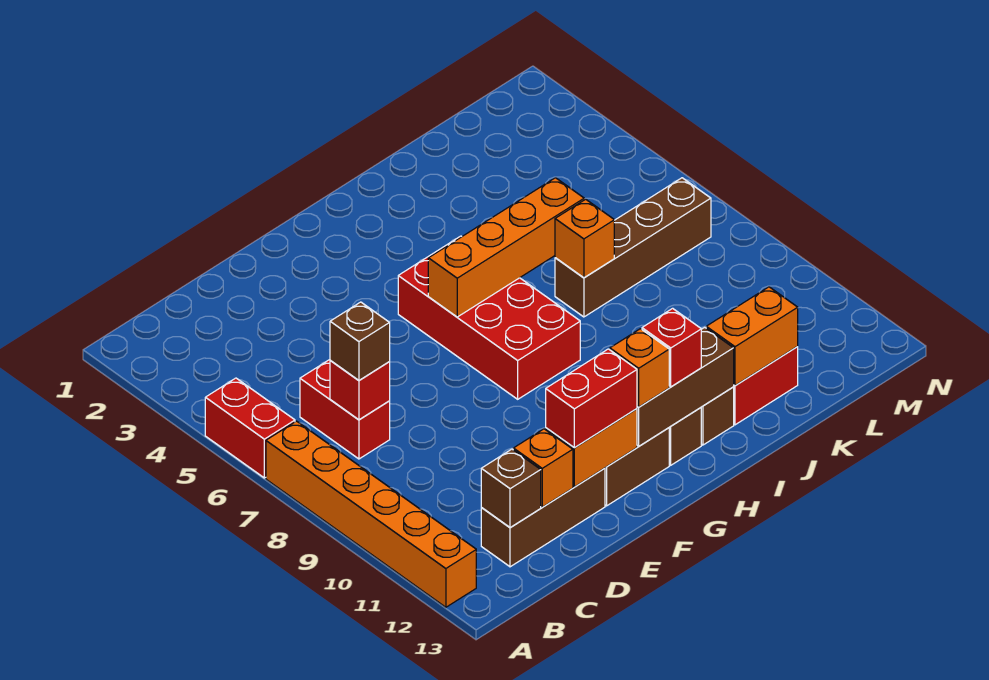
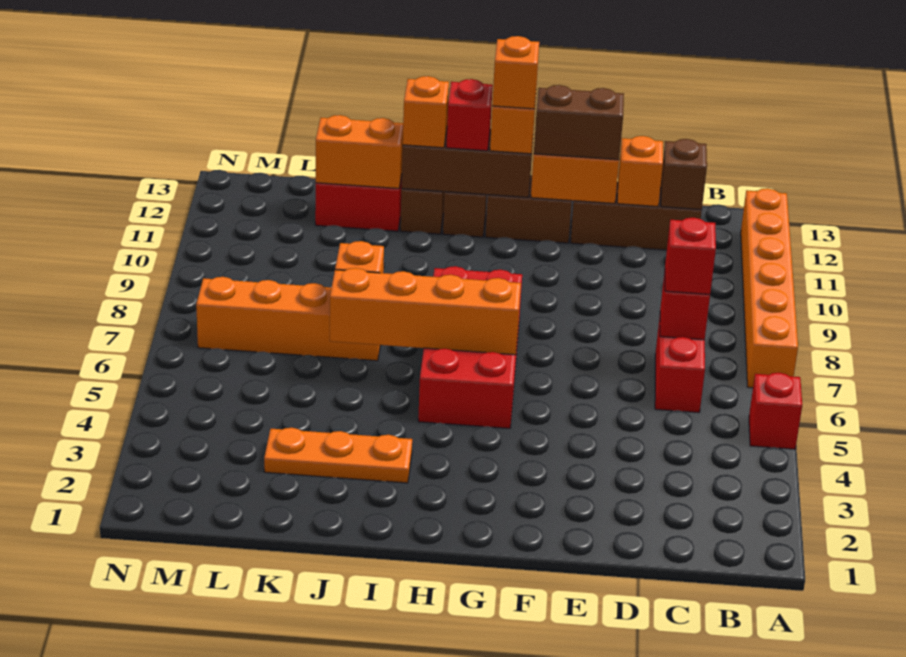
red 1x2 brick [205,378,295,478] -> red 1x1 brick [749,373,802,449]
brown 1x1 brick [330,302,390,380] -> red 1x1 brick [665,218,716,294]
red 1x2 brick [546,349,637,448] -> brown 1x2 brick [534,85,624,160]
none -> orange 1x1 brick [492,36,539,109]
none -> orange 1x3 plate [264,428,412,483]
none -> orange 1x1 brick [403,76,449,148]
brown 1x4 brick [555,178,711,317] -> orange 1x4 brick [196,276,380,361]

